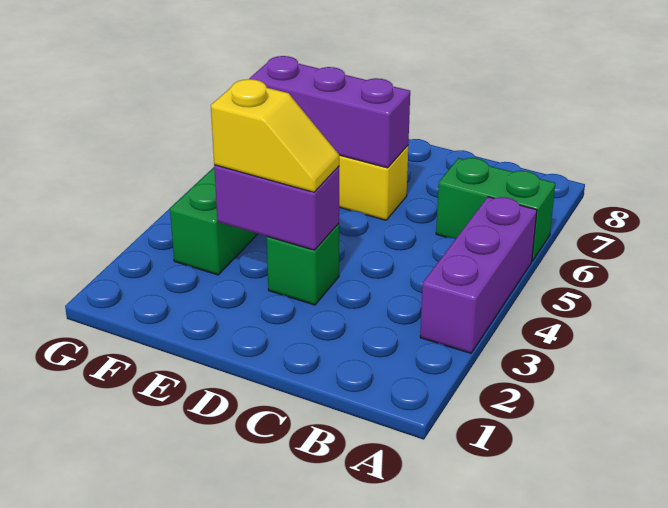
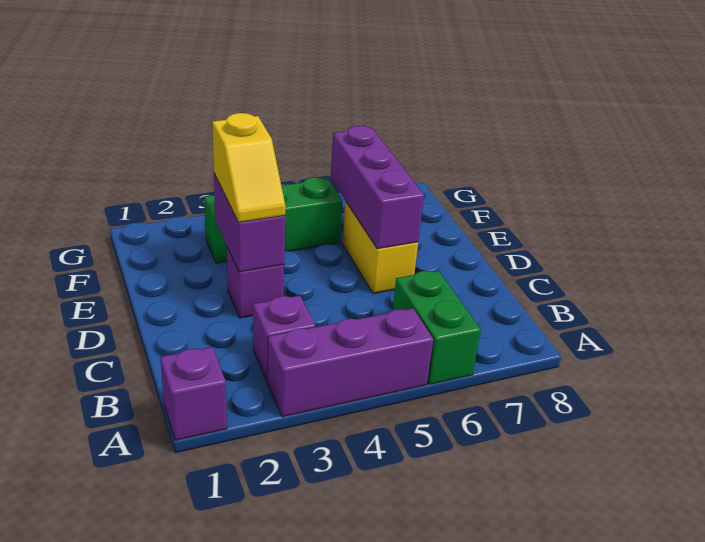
none -> purple 1x1 brick [161,347,227,440]
none -> purple 1x1 brick [253,296,316,381]
green 1x1 brick [267,223,339,305] -> purple 1x1 brick [227,247,284,318]

